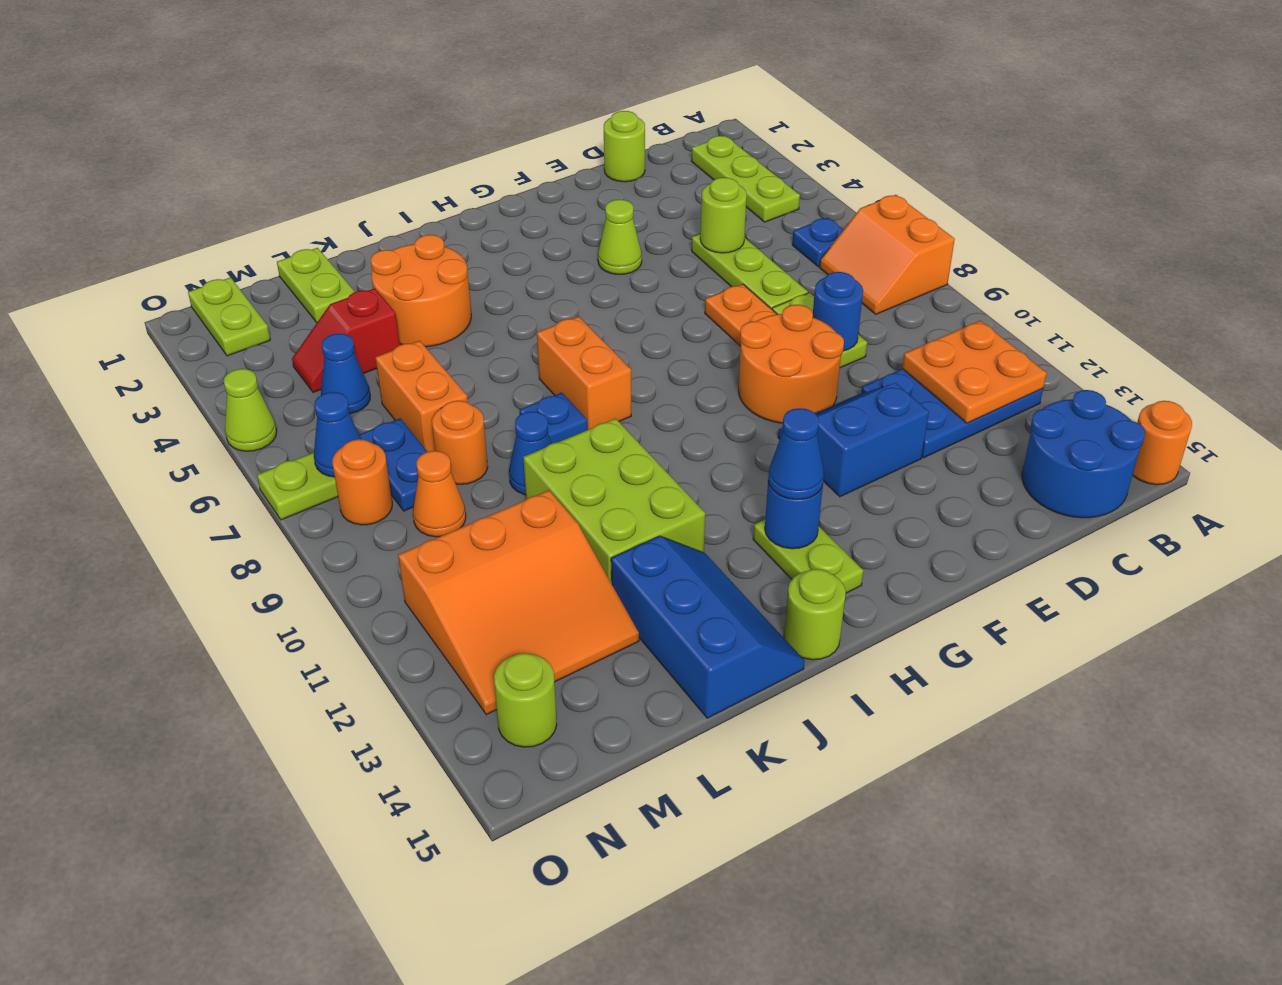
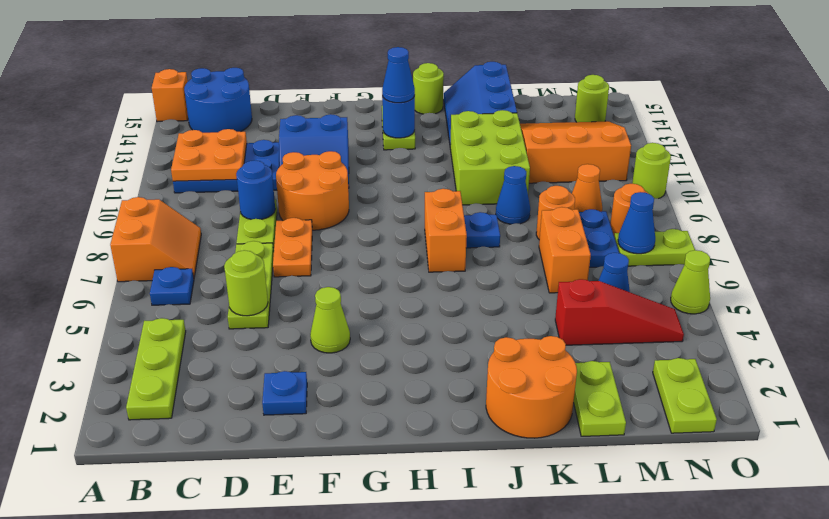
orange 1x1 round brick [1133,401,1192,485] -> orange 1x1 brick [152,69,188,122]
lime 1x1 round brick [604,111,645,182] -> lime 1x1 round brick moved to [632,143,671,199]
none -> blue 1x1 plate [262,371,307,415]
orange 2x2 round brick [371,235,471,347] -> orange 2x2 round brick moved to [486,336,577,438]
red 1x2 slope [292,288,400,392] -> red 1x3 slope [555,279,684,345]

